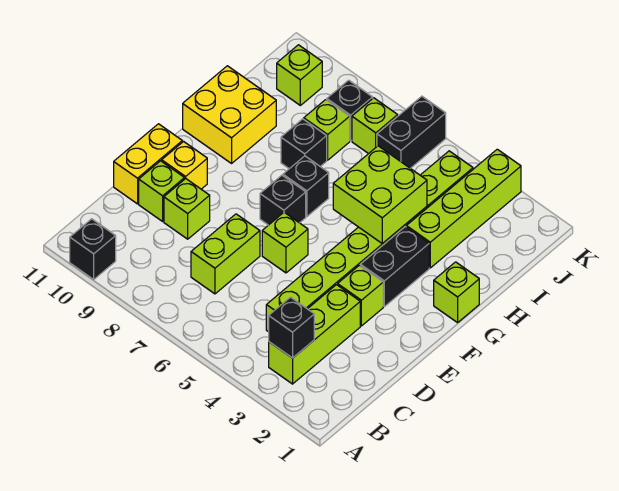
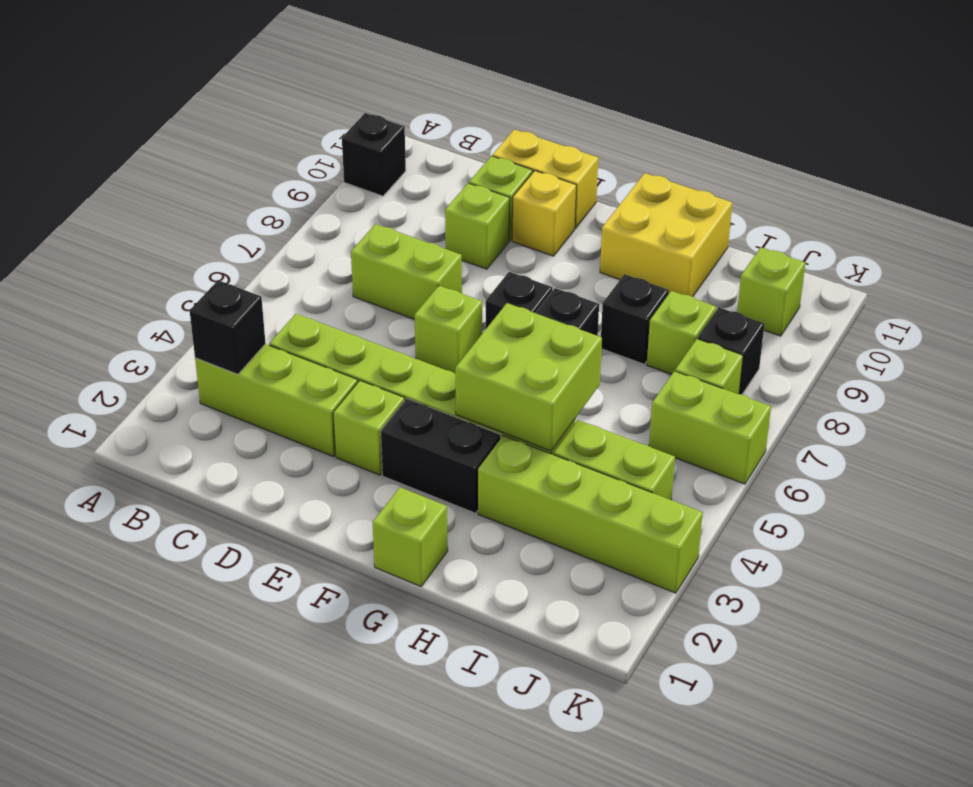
black 1x2 brick [377,96,446,168] -> lime 1x2 brick [649,371,771,484]

